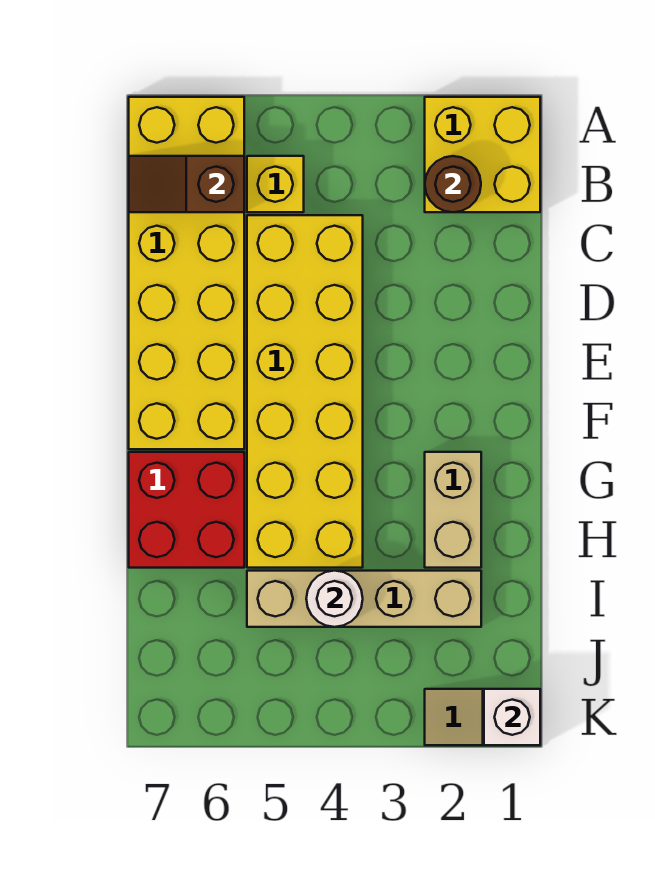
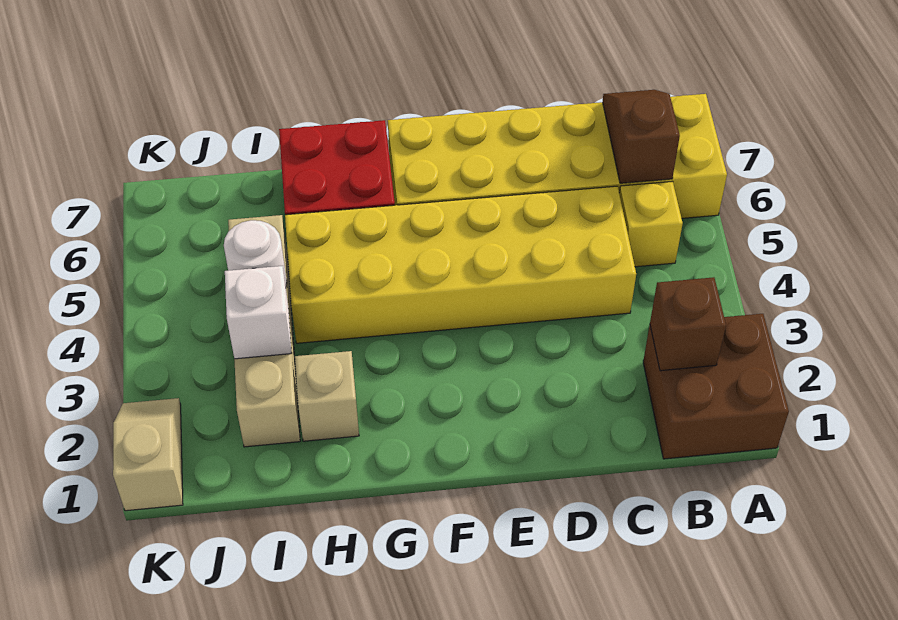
yellow 2x2 brick [425,97,540,212] -> brown 2x2 brick [643,314,789,459]
brown 1x1 round brick [425,156,481,212] -> brown 1x1 brick [650,277,726,371]
tan 1x2 brick [425,452,481,568] -> tan 1x1 brick [295,351,359,441]
white 1x1 brick [484,689,540,745] -> white 1x1 brick moved to [225,266,292,359]

